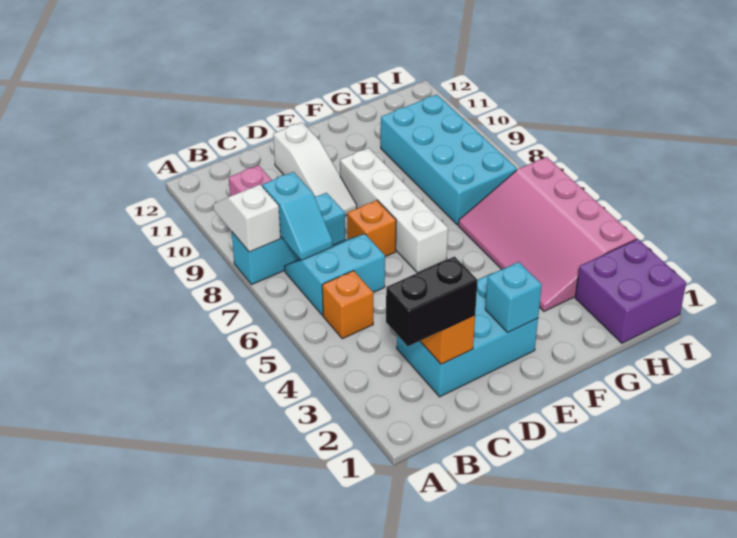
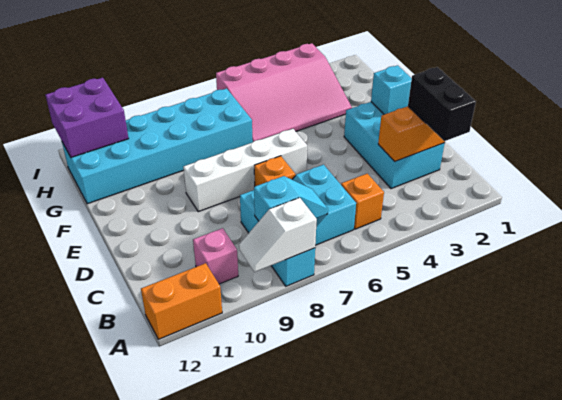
none -> orange 1x2 brick [141,263,222,339]
white 1x3 slope [273,122,357,216] -> none
cyan 2x4 brick [381,95,517,225] -> cyan 2x6 brick [62,88,253,204]
purple 2x2 brick [575,239,686,343] -> purple 2x2 brick moved to [46,78,129,157]

